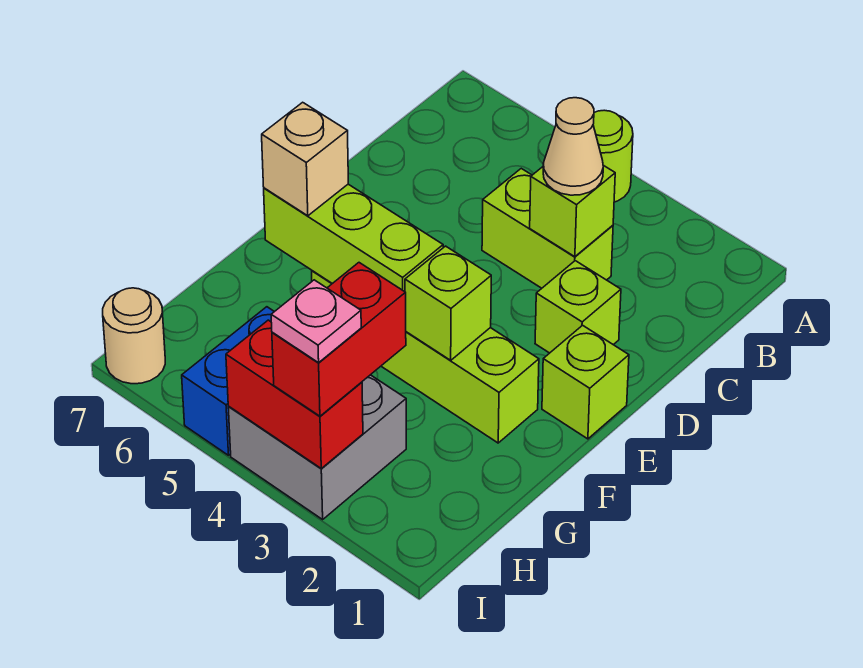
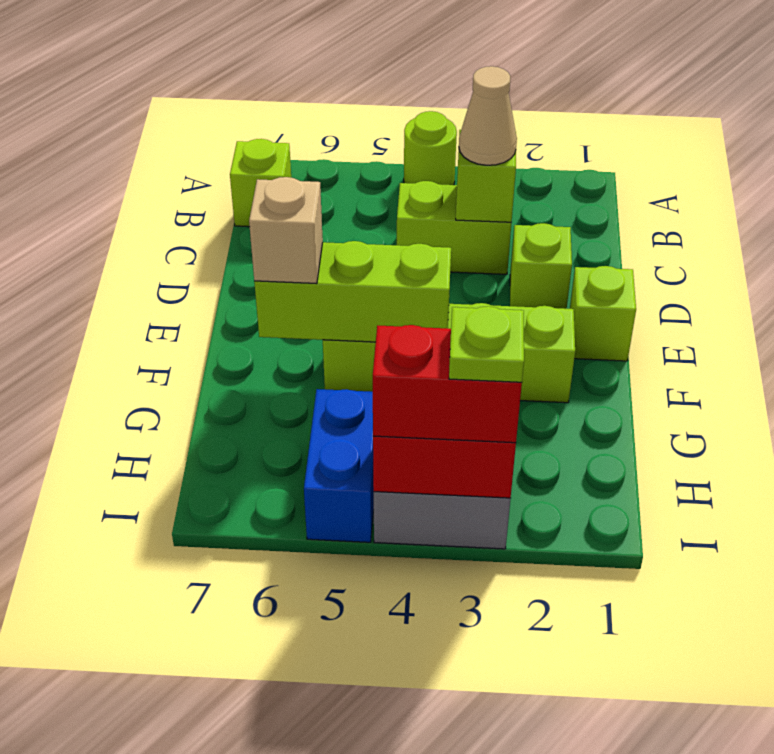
lime 1x1 brick [405,246,491,360] -> lime 1x1 brick moved to [230,139,291,227]
red 1x2 brick [272,263,406,416] -> red 1x2 brick turned to [373,325,522,443]
pink 1x1 plate [271,280,361,363] -> lime 1x1 plate [449,306,524,382]
tan 1x1 round brick [103,288,165,384] -> none

